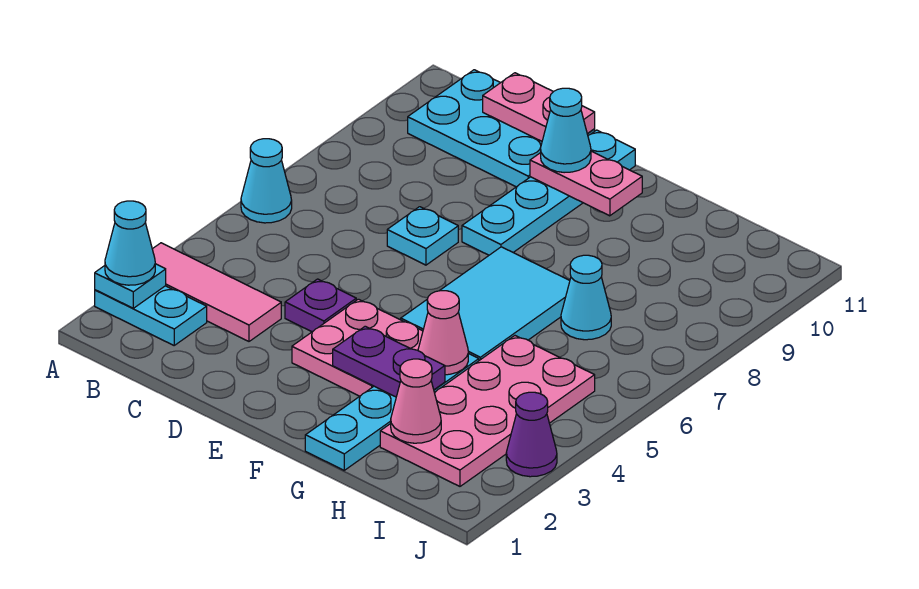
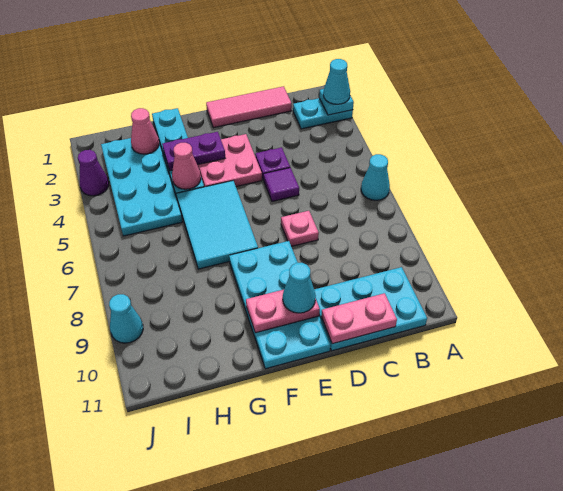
pink 1x3 tile [152,243,281,341] -> pink 1x3 tile moved to [206,86,292,128]
none -> purple 1x1 tile [264,168,299,201]
cyan 1x1 plate [387,207,458,265] -> pink 1x1 plate [281,211,319,246]
cyan 1x4 plate [462,130,635,255] -> cyan 2x4 plate [229,241,330,369]
pink 2x4 plate [380,336,595,486] -> cyan 2x4 plate [101,138,182,236]
cyan 1x1 cone [561,255,611,340] -> cyan 1x1 cone moved to [109,294,143,343]

